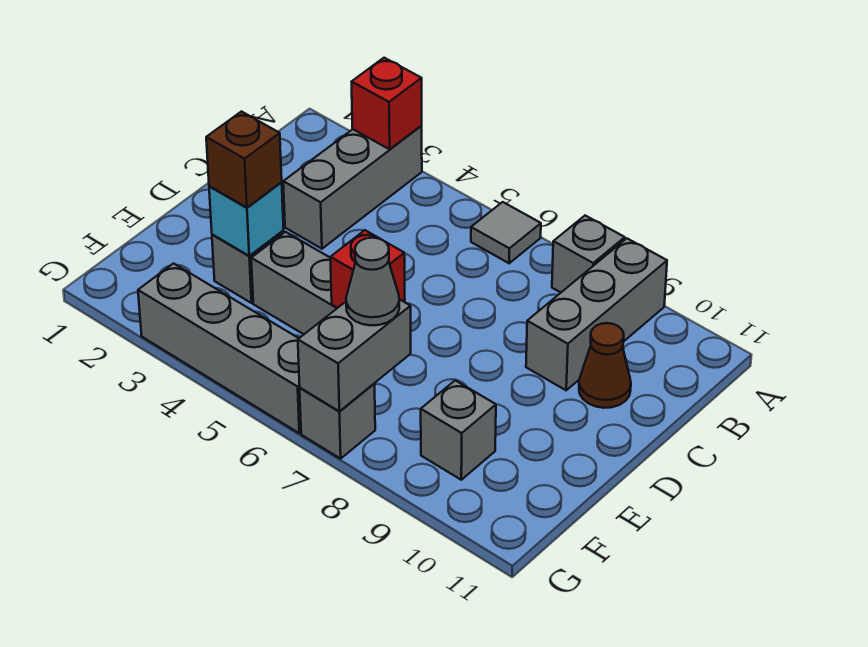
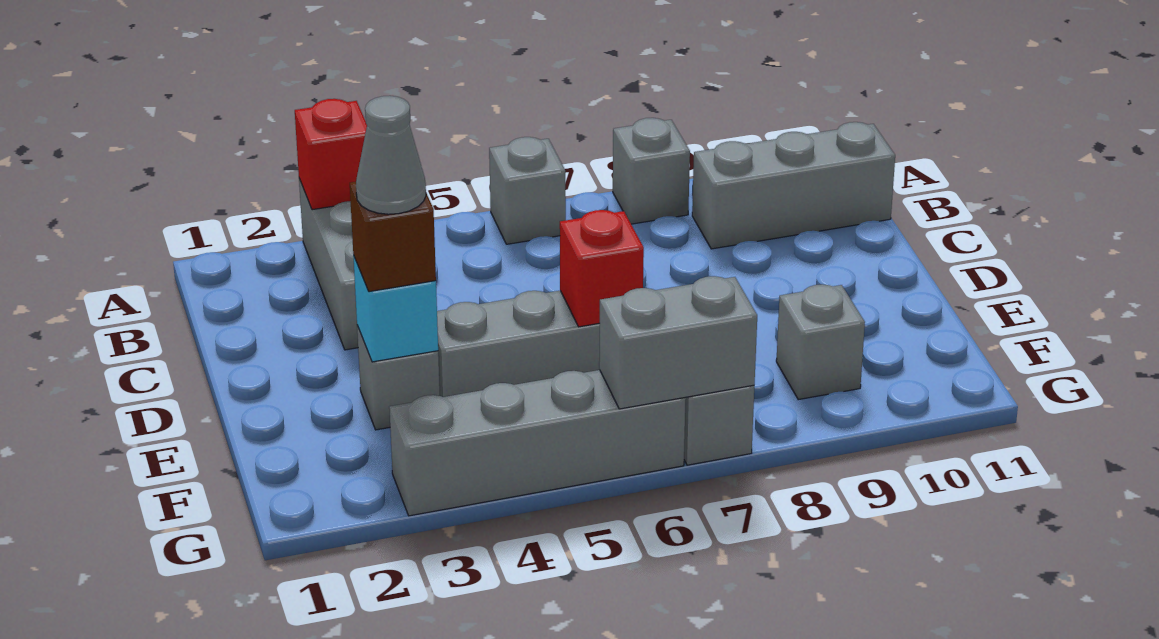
grey 1x1 tile [471,202,541,263] -> grey 1x1 brick [489,137,566,244]
grey 1x3 brick [526,238,667,390] -> grey 1x3 brick turned to [692,122,895,249]
brown 1x1 cone [579,323,631,408] -> none
grey 1x2 brick [298,299,411,411] -> grey 1x2 brick turned to [599,276,757,409]
grey 1x1 cone [346,238,399,326] -> grey 1x1 cone moved to [356,96,426,214]

